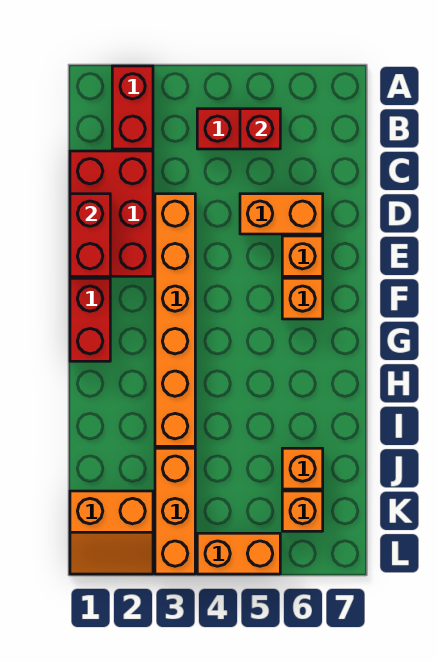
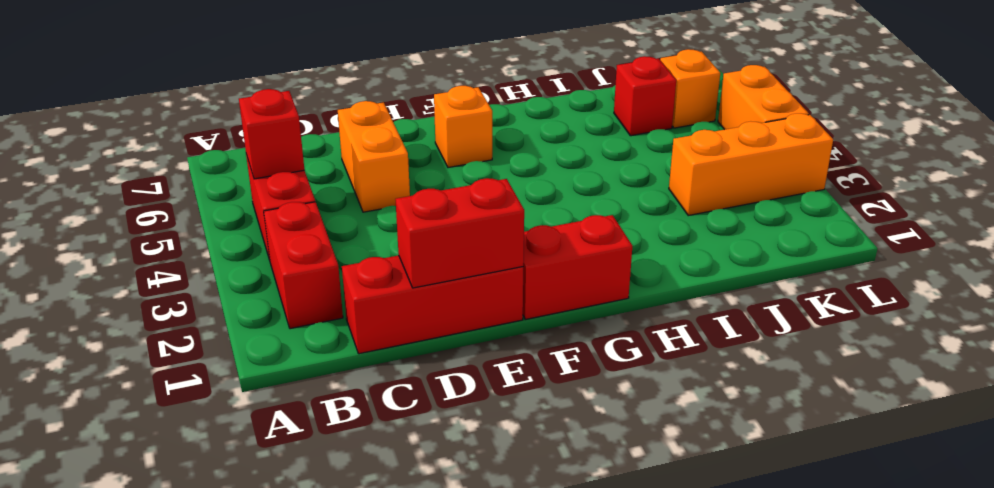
red 1x2 brick [112,66,153,149] -> red 1x2 brick turned to [264,202,343,329]
red 2x3 brick [70,151,153,276] -> red 1x3 brick [342,255,523,354]
orange 1x6 brick [155,194,195,446] -> none
orange 1x1 brick [282,236,323,276] -> none
orange 1x1 brick [282,448,323,489] -> red 1x1 brick [614,56,676,136]
orange 2x2 slope [70,491,153,574] -> none

